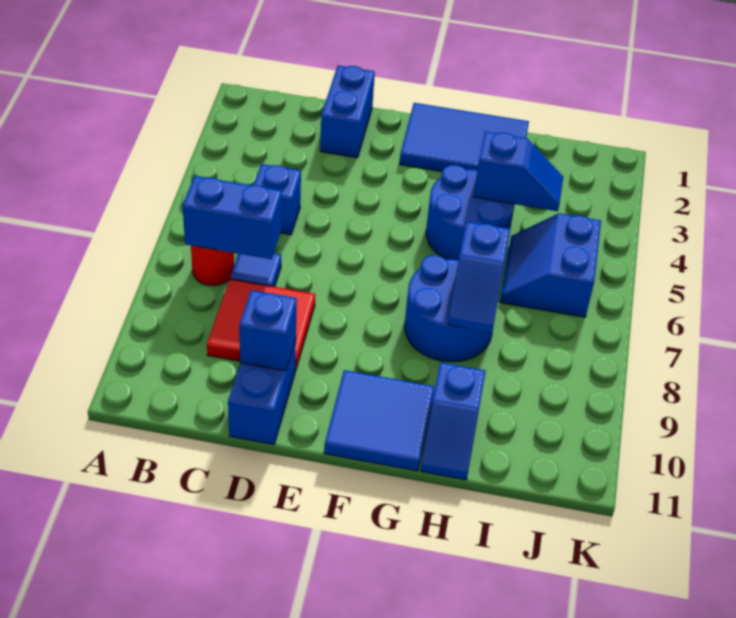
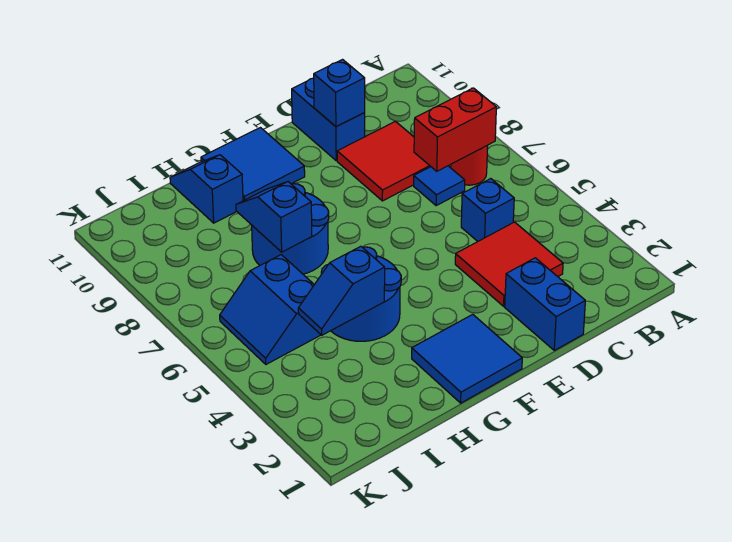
blue 1x2 brick [183,176,282,259] -> red 1x2 brick [414,88,496,171]
none -> red 2x2 tile [455,222,563,306]
blue 2x3 tile [400,103,529,172] -> blue 2x2 tile [412,314,522,403]
blue 2x2 slope [500,213,601,317] -> blue 2x2 slope turned to [220,255,321,364]

